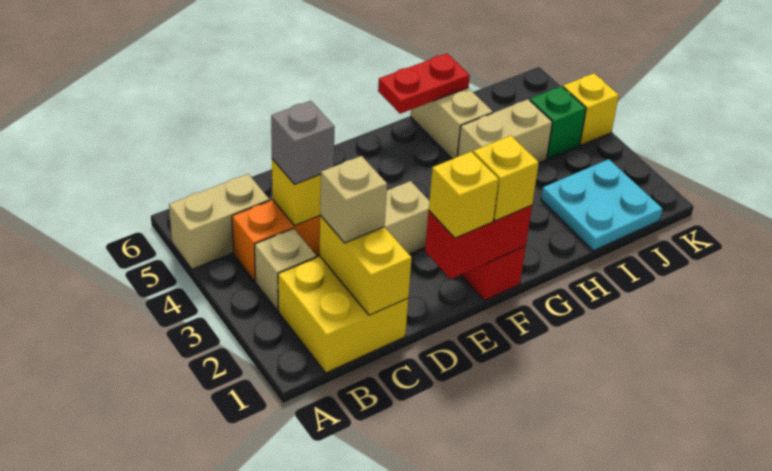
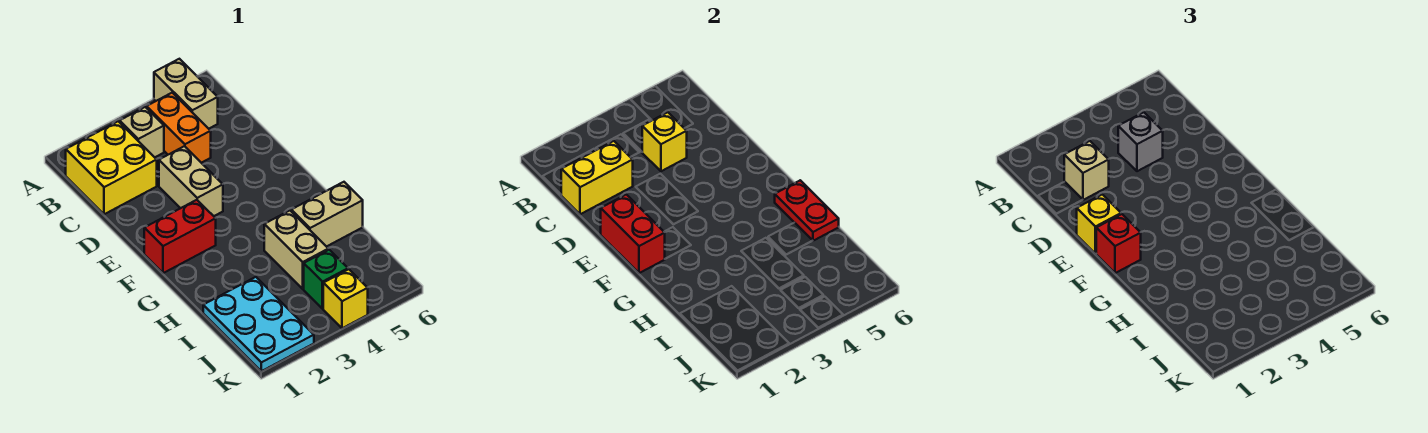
yellow 1x1 brick [473,136,539,221] -> red 1x1 brick [1096,214,1141,273]
cyan 2x2 plate [541,159,662,251] -> cyan 2x3 plate [203,277,314,371]

